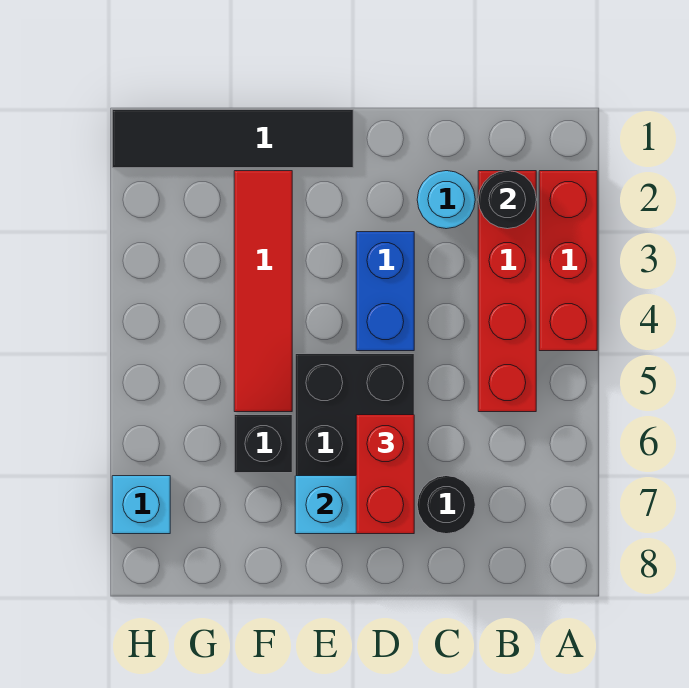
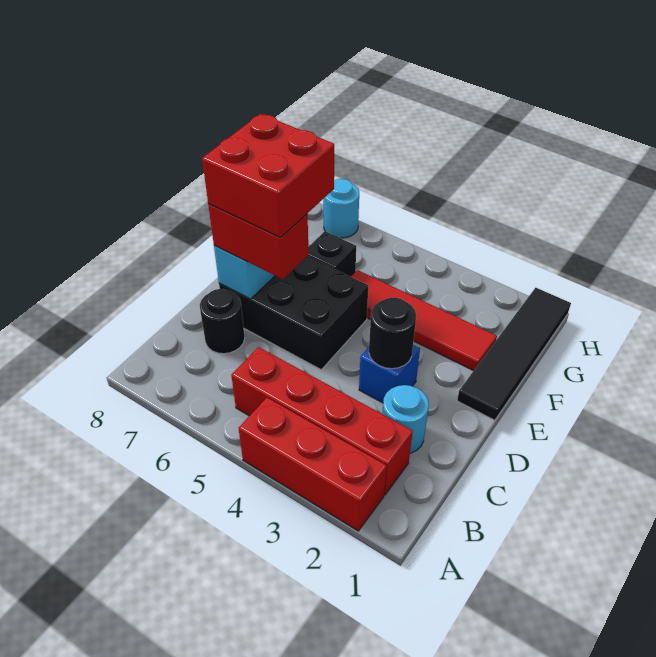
black 1x1 round brick [478,171,536,229] -> black 1x1 round brick moved to [369,298,416,369]
blue 1x2 brick [356,232,414,351] -> blue 1x1 brick [359,345,420,403]
none -> red 2x2 brick [202,114,334,238]
cyan 1x1 brick [112,476,170,534] -> cyan 1x1 round brick [323,179,359,238]

